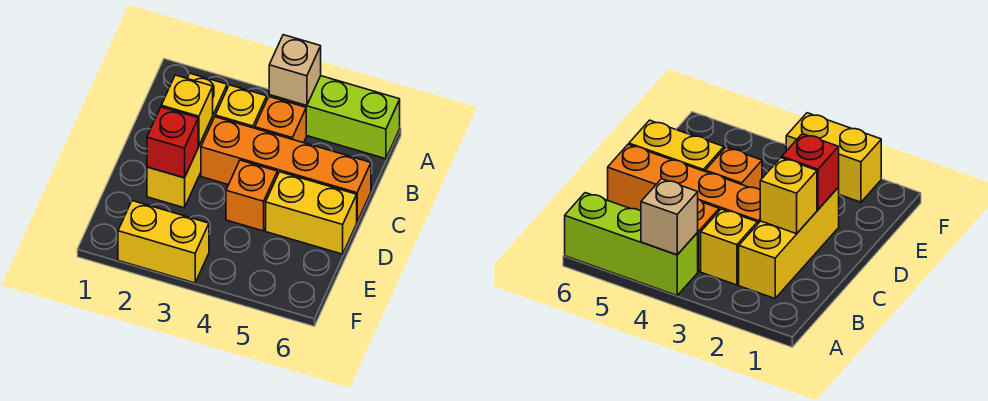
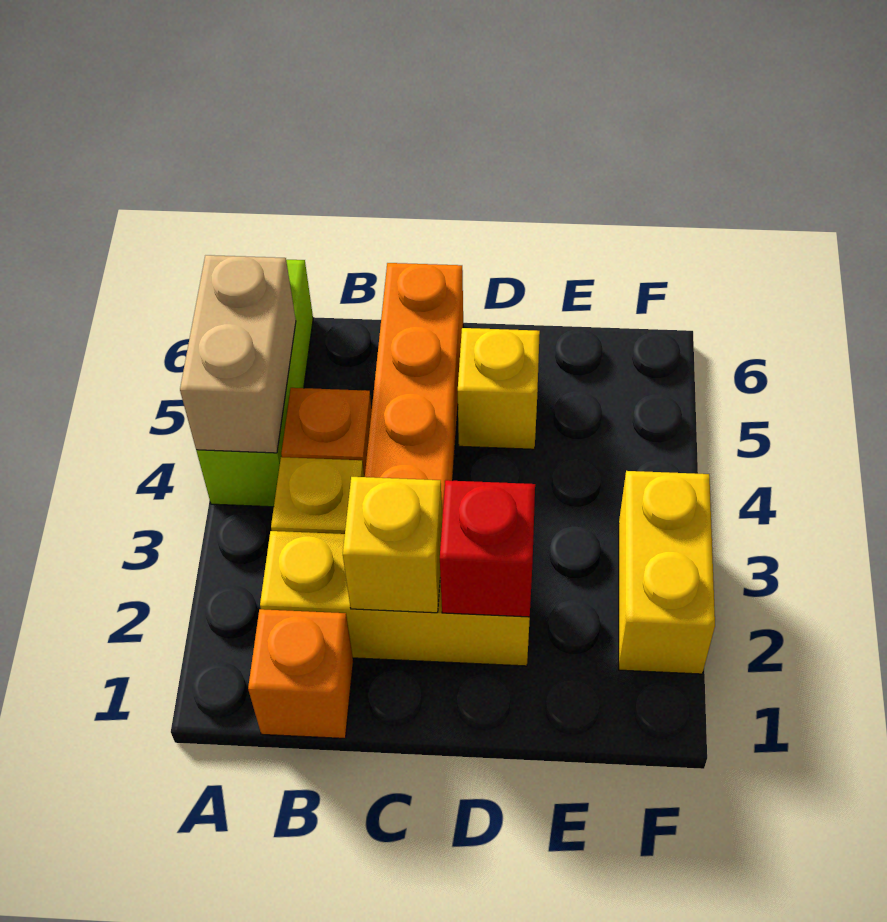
tan 1x1 brick [269,35,321,106] -> tan 1x2 brick [180,255,296,453]
orange 1x1 brick [226,160,277,231] -> orange 1x1 brick moved to [248,609,353,738]
yellow 1x2 brick [266,172,357,254] -> yellow 1x1 brick [458,328,540,449]

